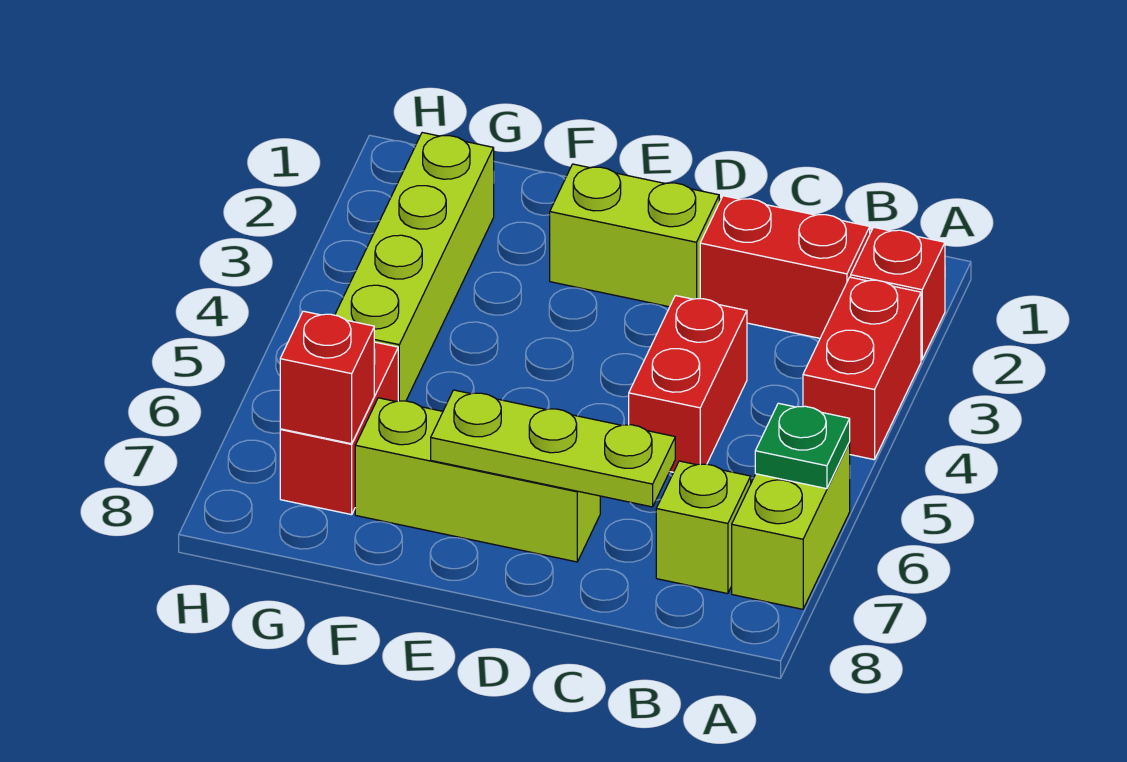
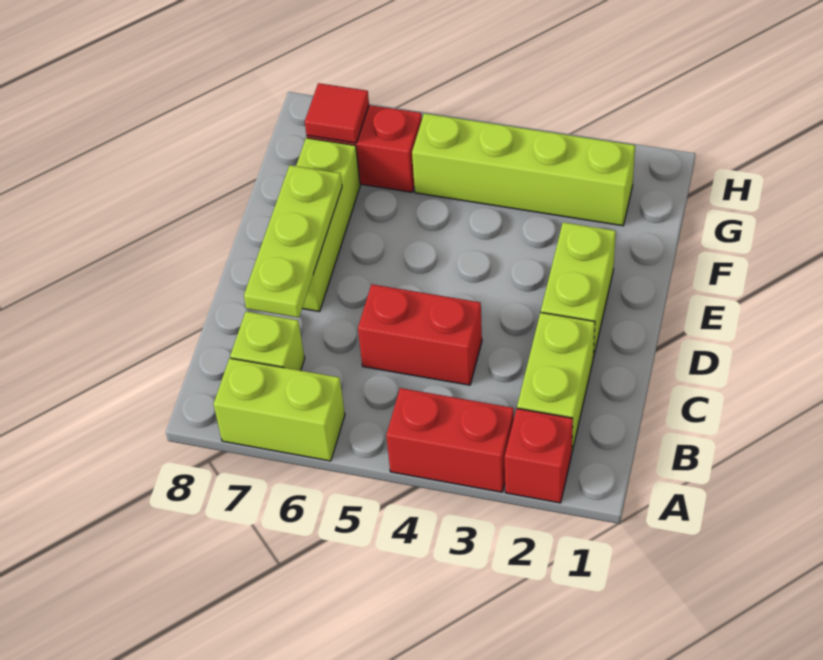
green 1x1 plate [755,403,850,489] -> none
red 1x2 brick [700,196,870,338] -> lime 1x2 brick [517,313,595,451]
red 1x1 brick [280,311,374,444] -> red 1x1 tile [305,83,369,143]

